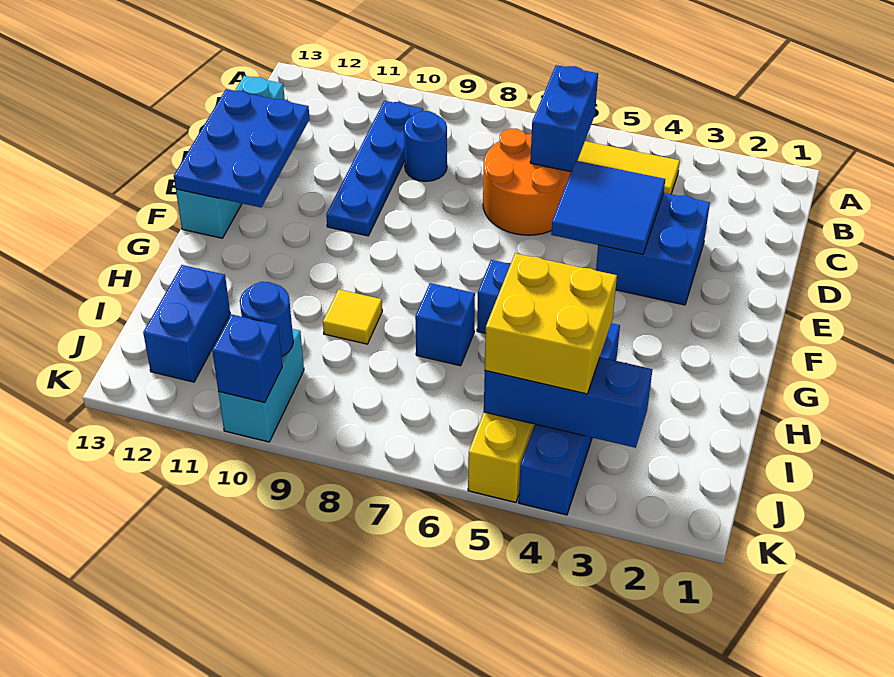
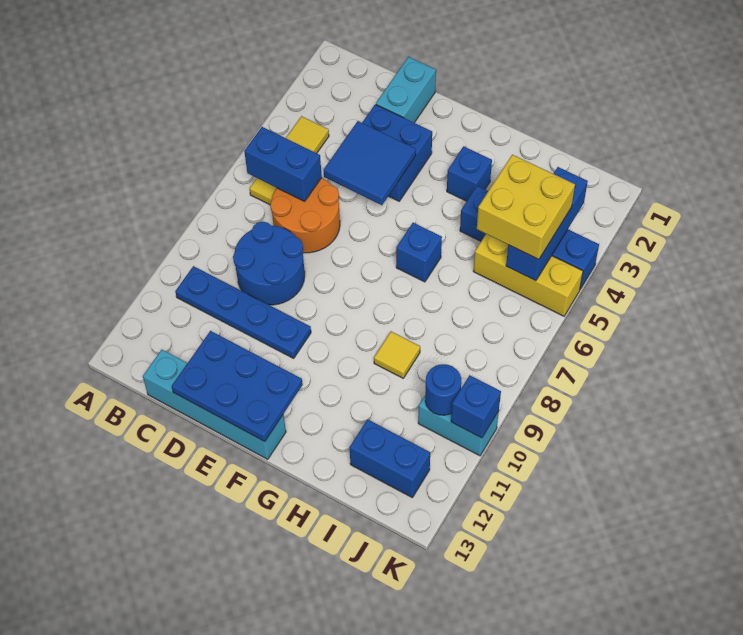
blue 1x1 round brick [404,111,447,181] -> blue 2x2 round brick [233,222,305,305]
none -> cyan 1x2 brick [376,57,436,123]
blue 1x1 brick [415,283,475,366] -> blue 1x1 brick moved to [447,146,492,201]

